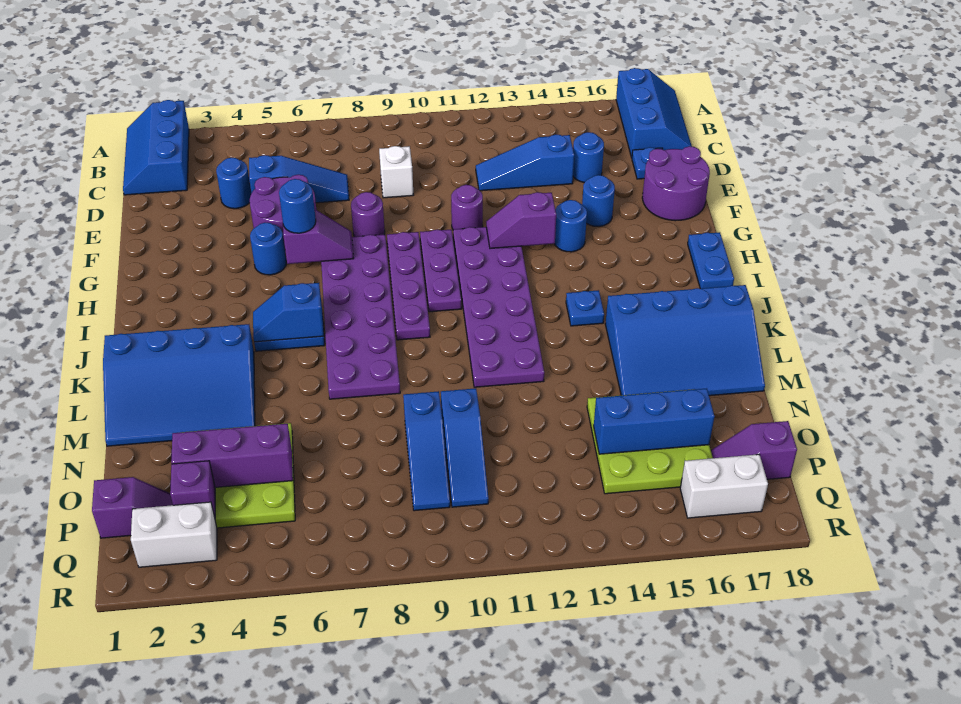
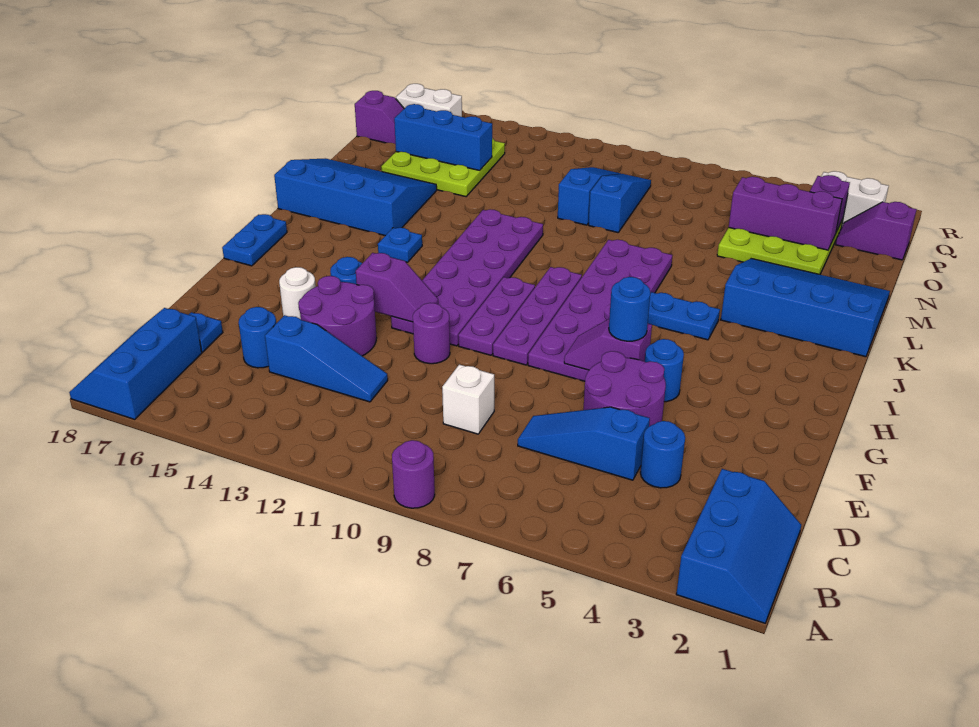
purple 2x2 round brick [642,146,710,221] -> purple 2x2 round brick moved to [298,276,377,356]
purple 1x1 round brick [351,192,385,237] -> purple 1x1 round brick moved to [392,440,435,508]
blue 1x1 round brick [582,175,615,226] -> white 1x1 round brick [279,267,316,319]
blue 1x2 slope [253,283,324,342] -> none

